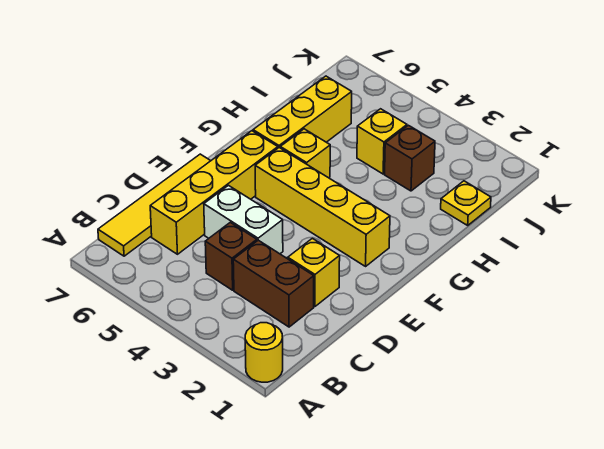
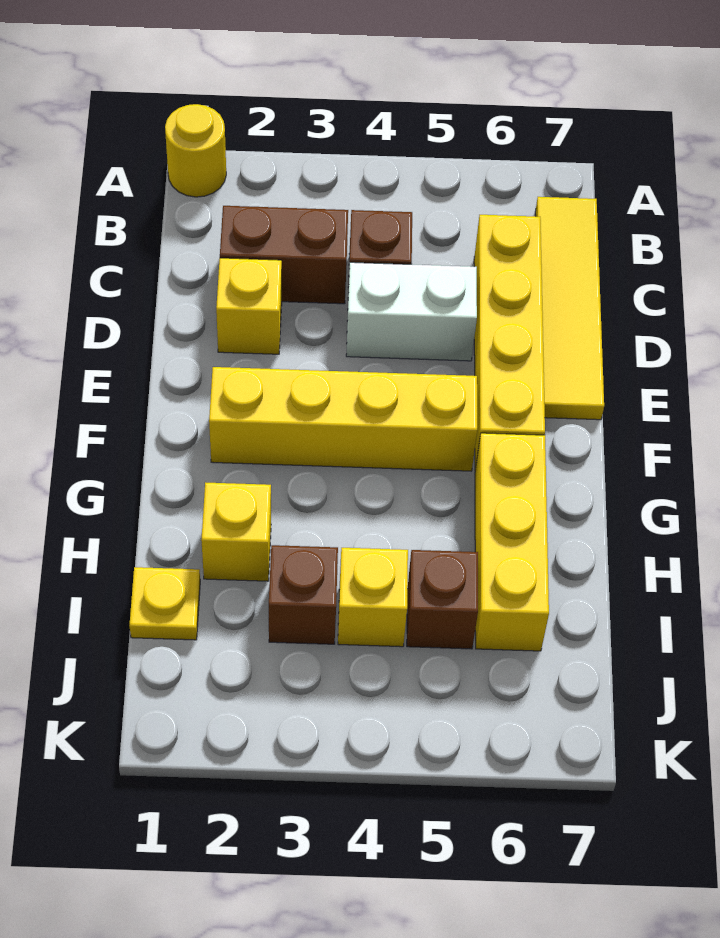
yellow 1x1 brick [280,129,330,178] -> yellow 1x1 brick moved to [201,482,271,581]
none -> brown 1x1 brick [407,550,478,649]

